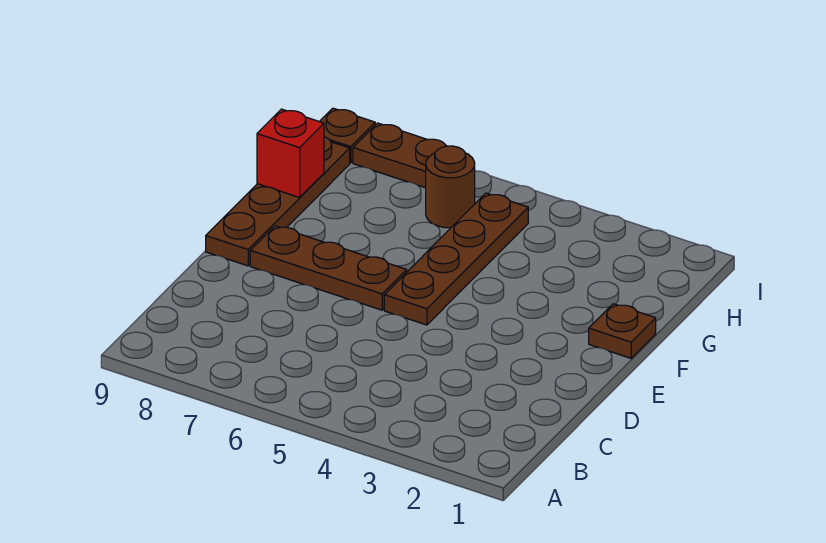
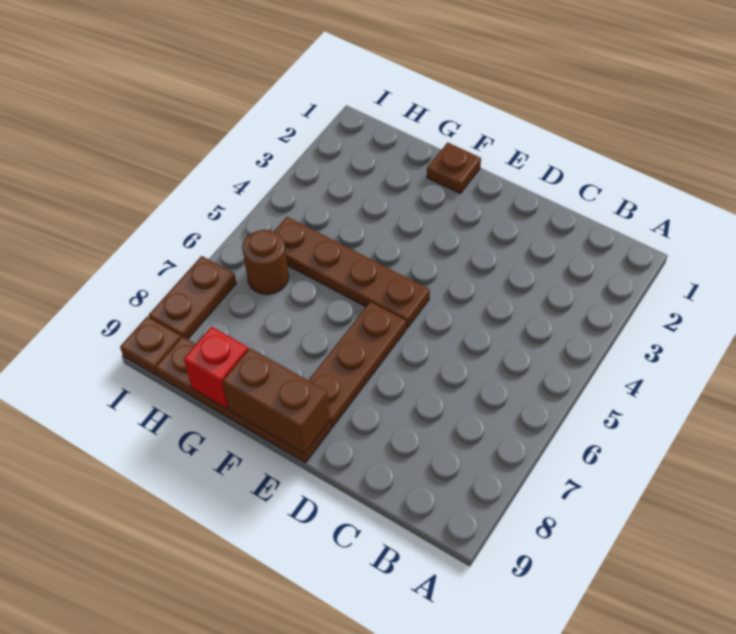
none -> brown 1x2 brick [222,348,330,454]

